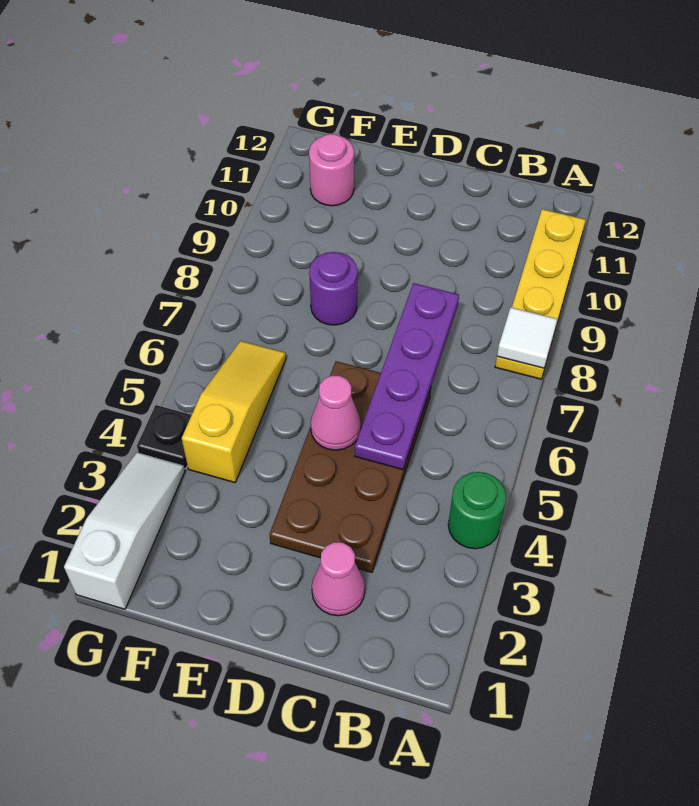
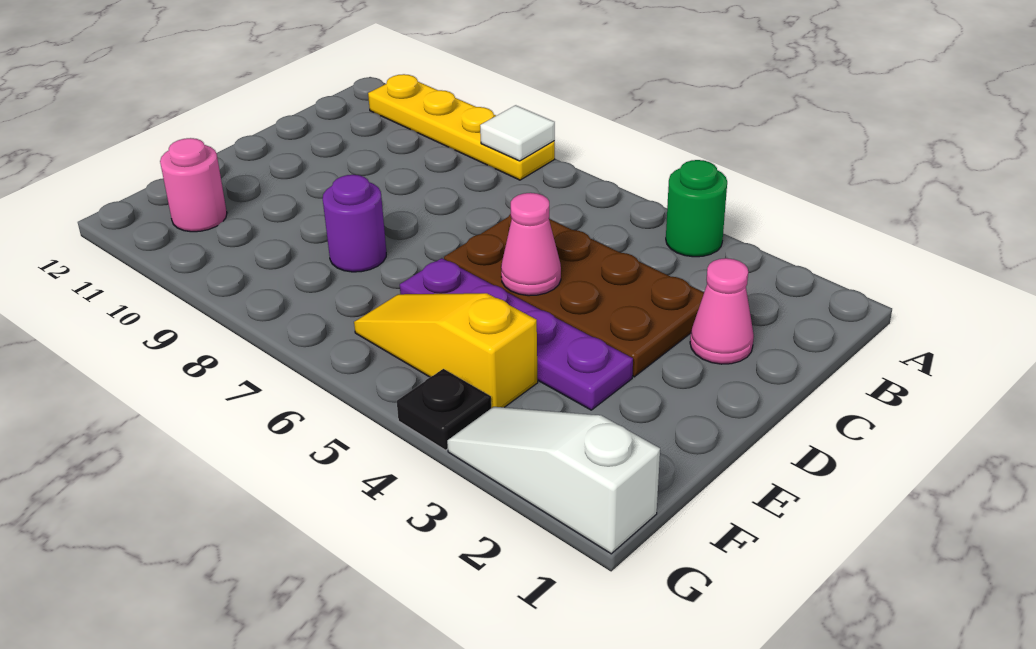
purple 1x4 plate [355,283,459,470] -> purple 1x4 plate moved to [400,258,633,410]

